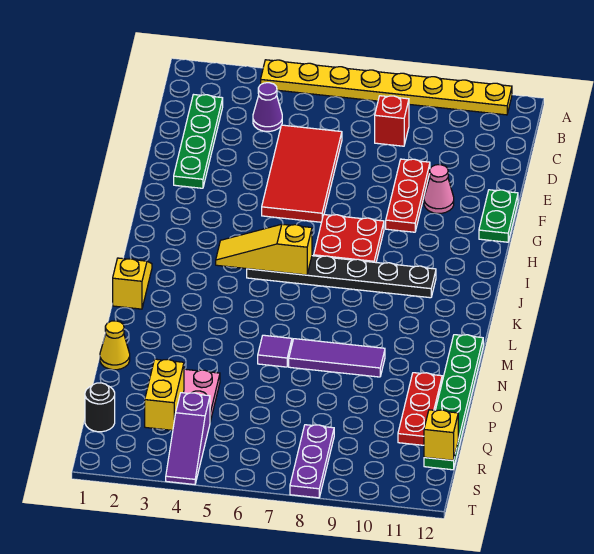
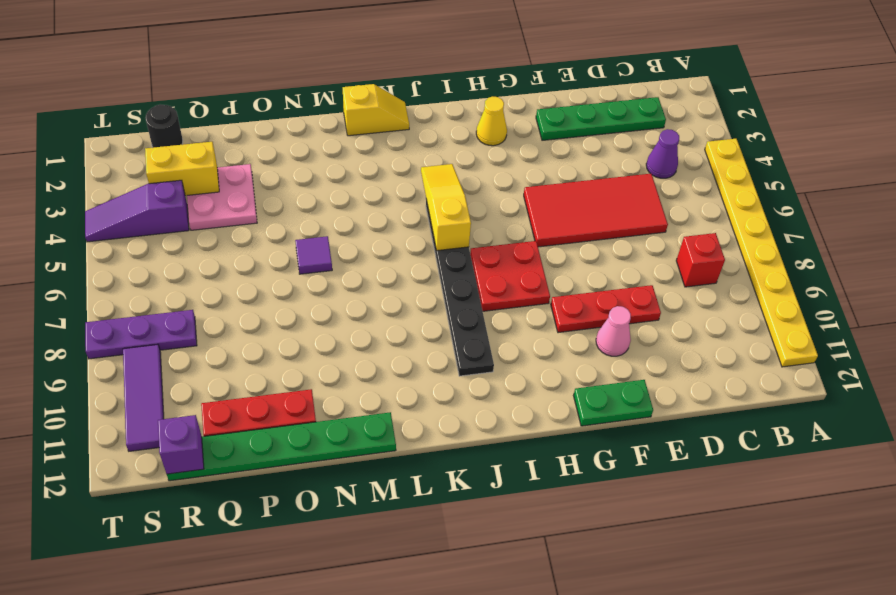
purple 1x3 tile [289,339,385,377] -> purple 1x3 tile moved to [123,345,164,451]
yellow 1x1 cone [100,321,130,370] -> yellow 1x1 cone moved to [476,97,507,146]
yellow 1x1 brick [424,410,458,460] -> purple 1x1 brick [158,415,204,474]

